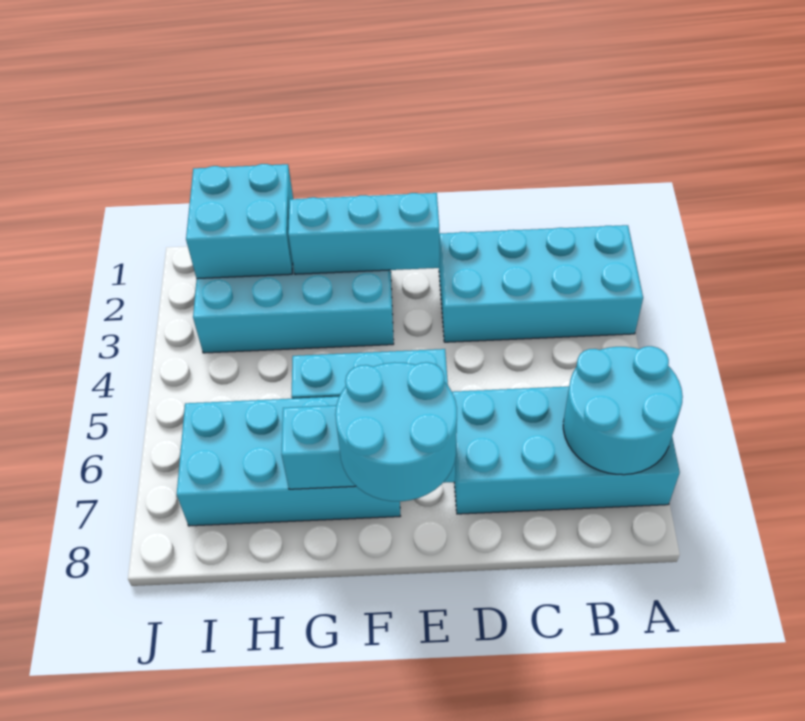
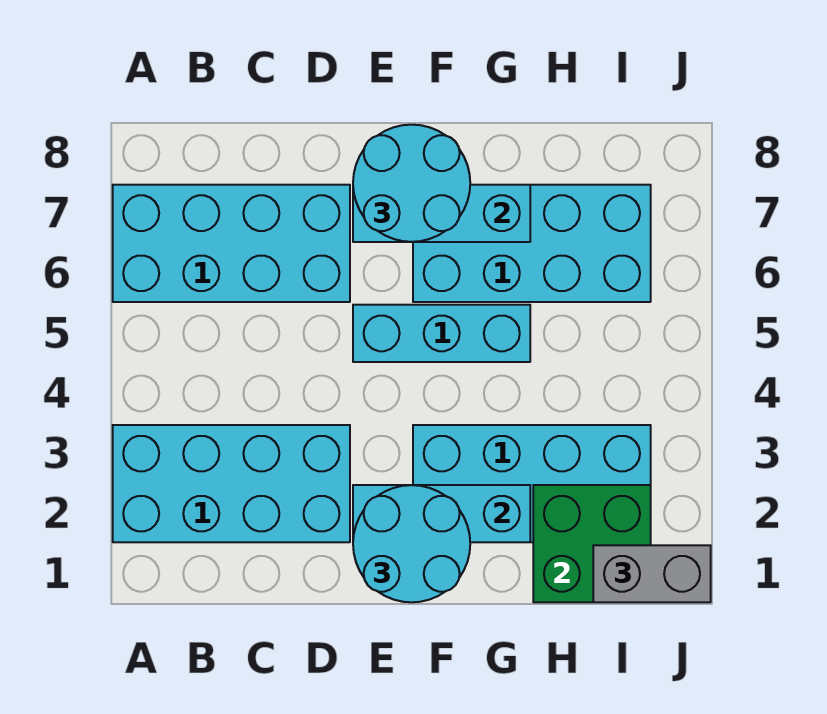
cyan 2x2 round brick [563,346,683,475] -> cyan 2x2 round brick moved to [353,485,470,602]
cyan 2x2 brick [186,164,293,279] -> green 2x2 brick [533,485,651,602]
none -> grey 1x2 brick [593,545,711,602]

